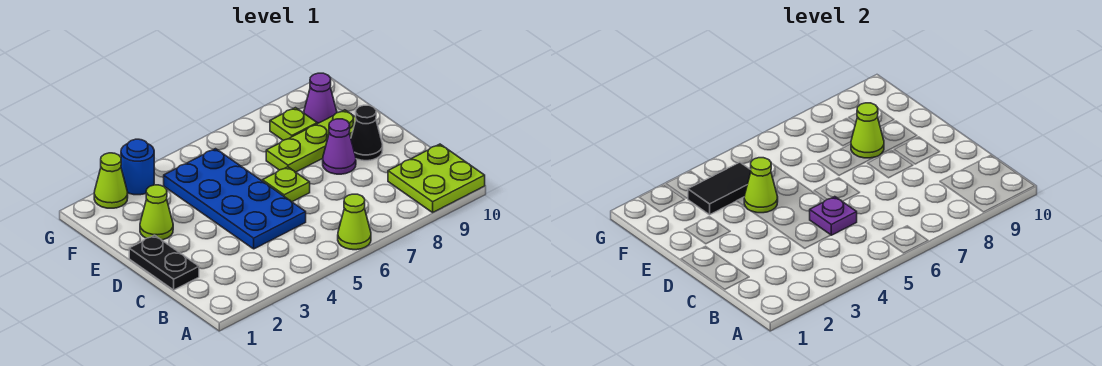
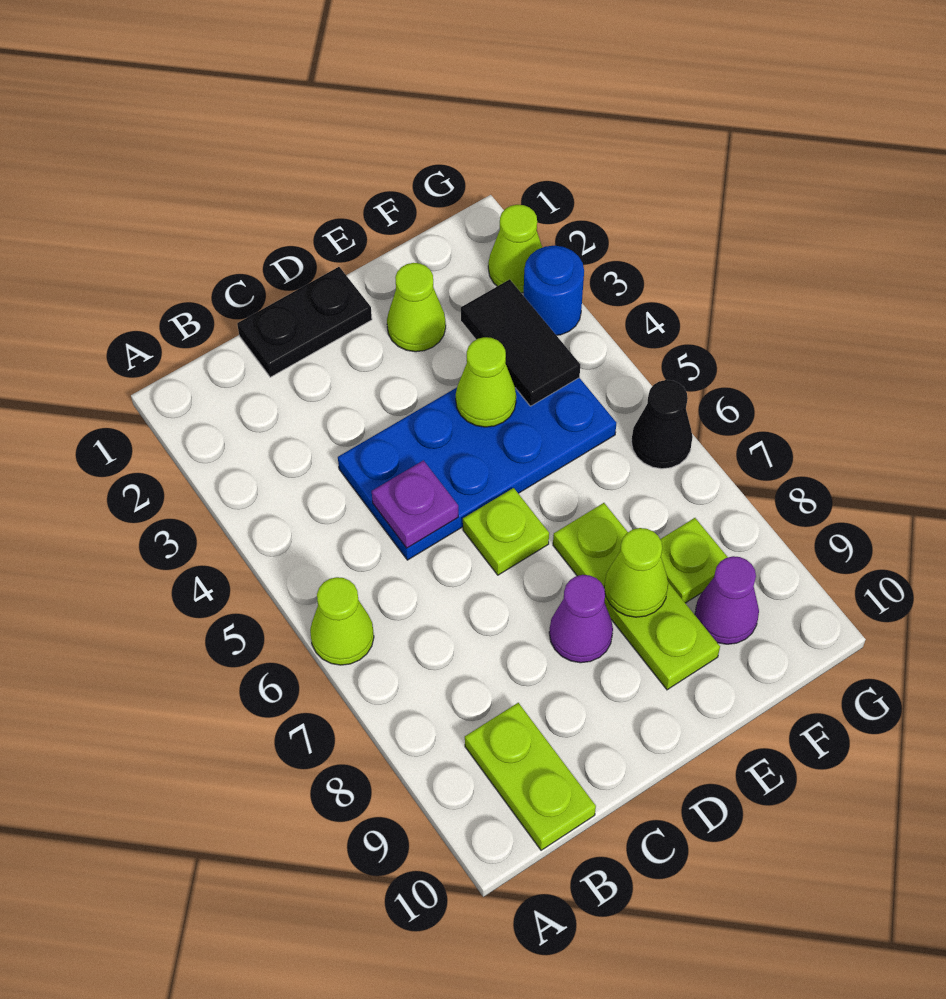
lime 2x2 plate [388,144,485,212] -> lime 1x2 plate [465,703,596,850]
black 1x1 cone [351,105,383,161] -> black 1x1 cone moved to [631,380,693,469]

